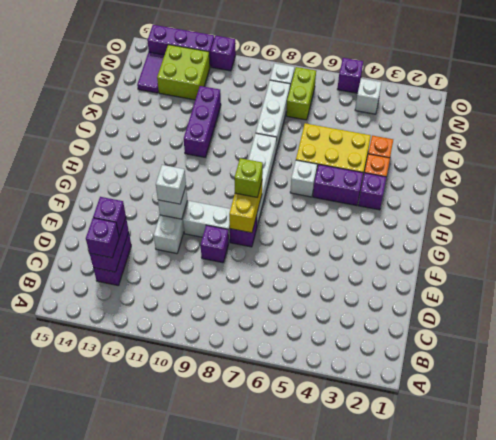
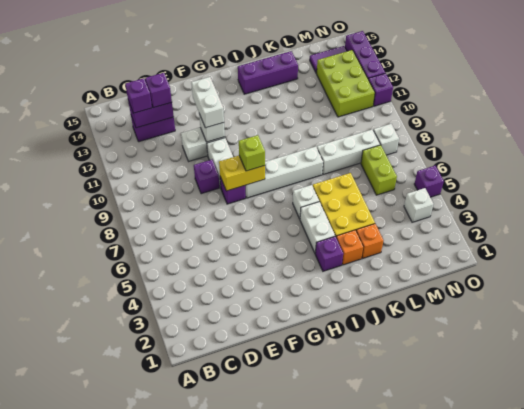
white 1x1 brick [156,165,186,204] -> white 1x2 brick [191,77,224,128]
purple 1x2 brick [313,165,363,206] -> white 1x2 brick [300,202,335,253]
purple 1x3 brick [184,86,221,157] -> purple 1x3 brick moved to [238,51,298,94]
lime 1x2 brick [286,67,316,120] -> lime 1x2 brick turned to [361,145,397,195]
lime 2x2 brick [157,45,210,100] -> lime 2x3 brick [316,50,375,117]

